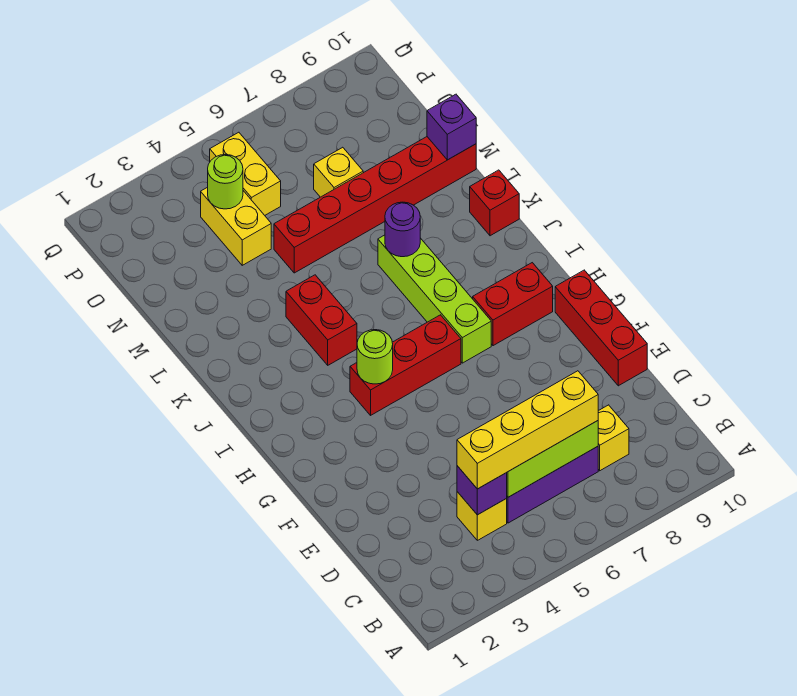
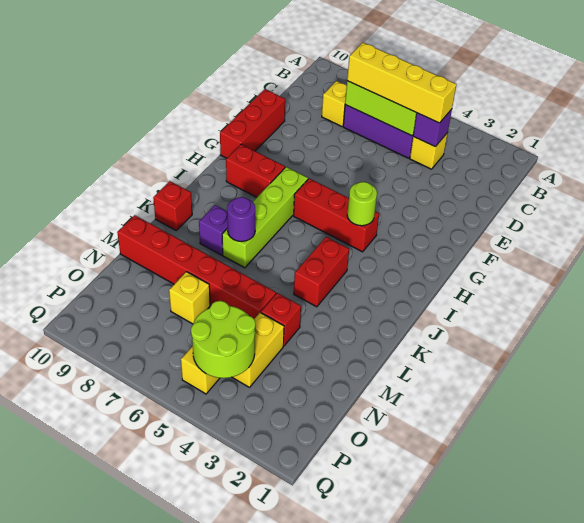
none -> red 1x1 brick [261,293,301,346]
purple 1x1 brick [427,94,476,160] -> purple 1x1 brick moved to [199,205,228,255]
lime 1x1 round brick [208,155,243,209] -> lime 2x2 round brick [191,301,256,378]

